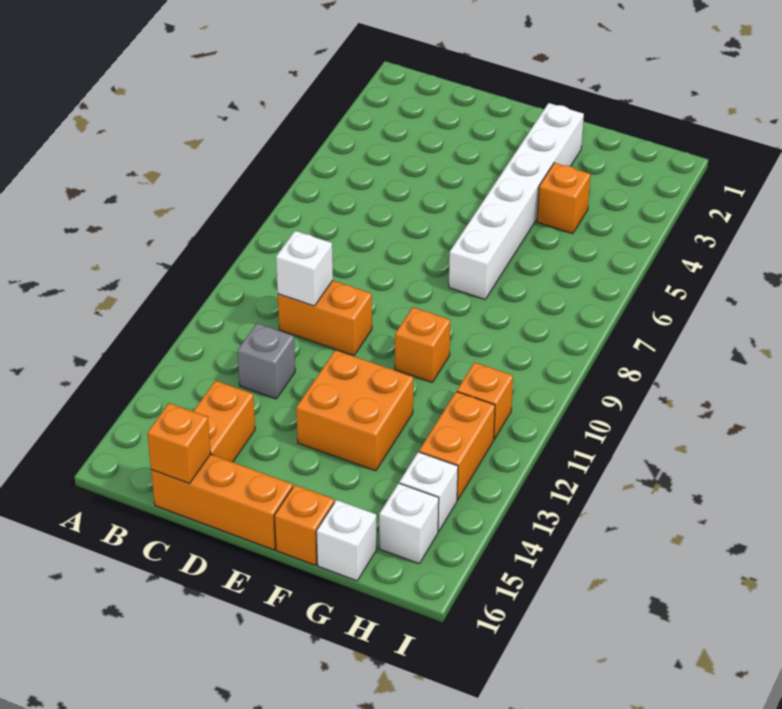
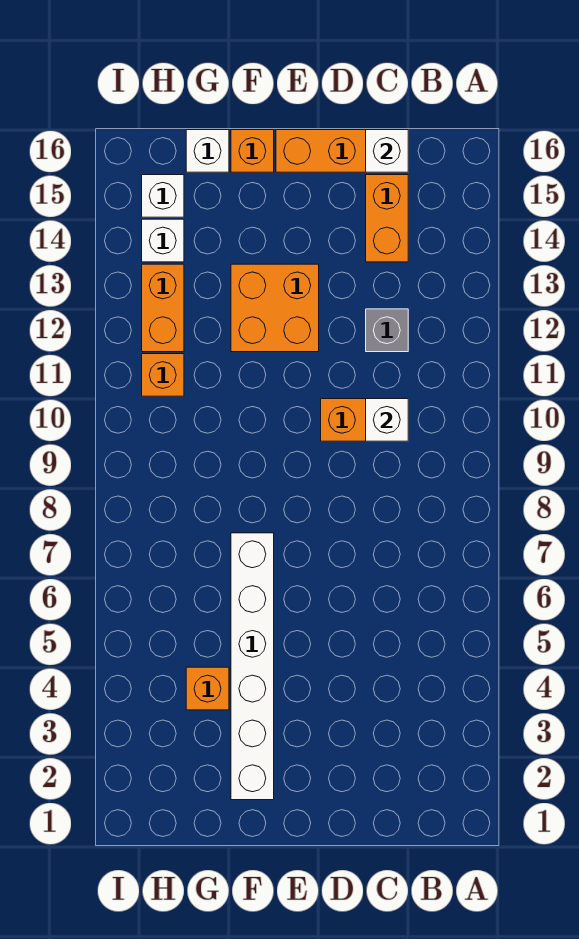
orange 1x1 brick [147,403,211,484] -> white 1x1 brick [366,130,408,172]
orange 1x1 brick [395,307,450,382] -> none

